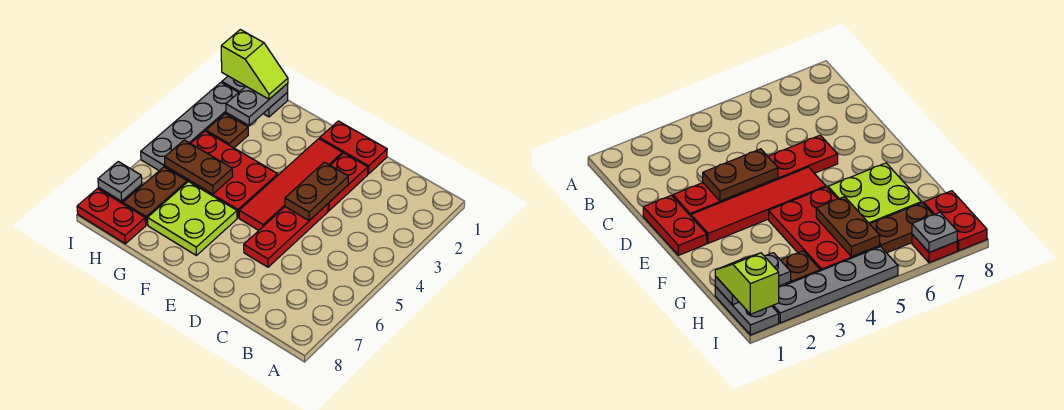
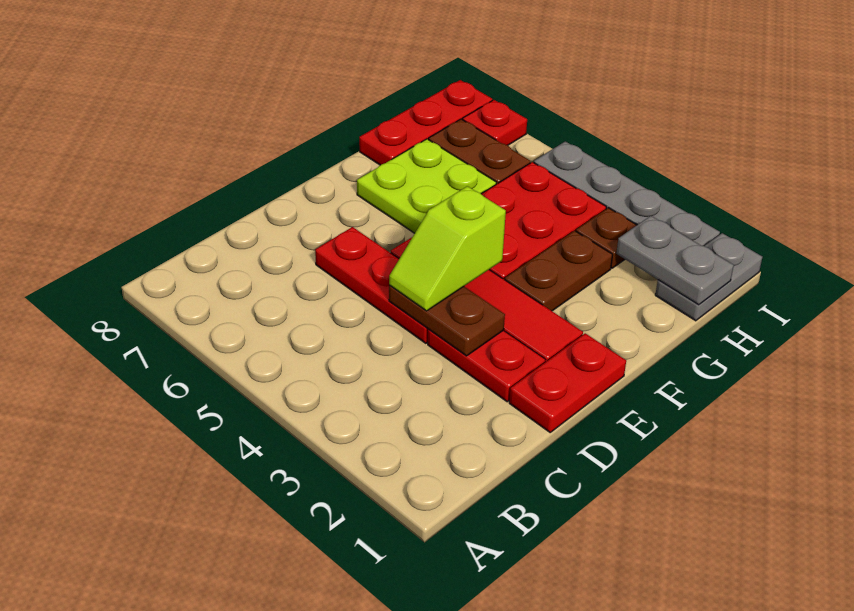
brown 1x2 plate [165,140,233,194] -> brown 1x2 plate moved to [505,231,613,311]
lime 1x2 slope [221,30,288,99] -> lime 1x2 slope moved to [389,186,506,311]
red 1x2 plate [77,189,146,244] -> red 1x3 plate [359,80,492,165]
grey 1x1 plate [98,162,142,201] -> none

